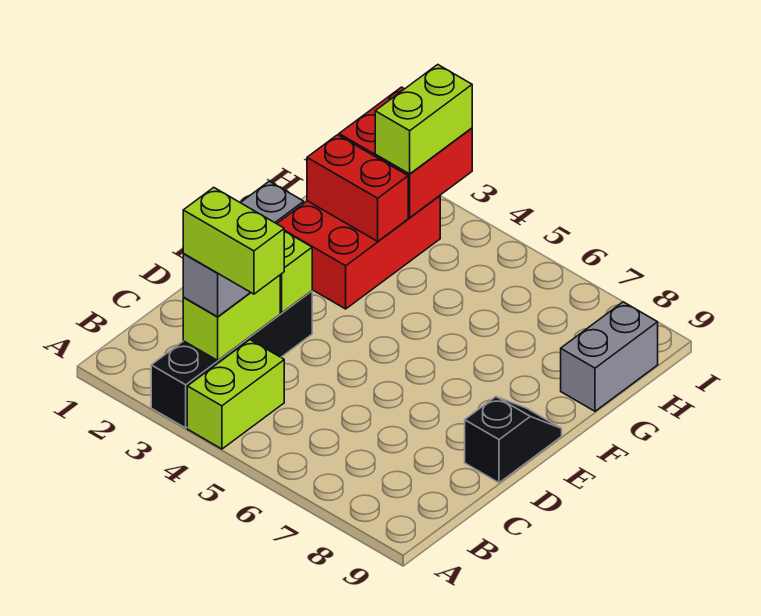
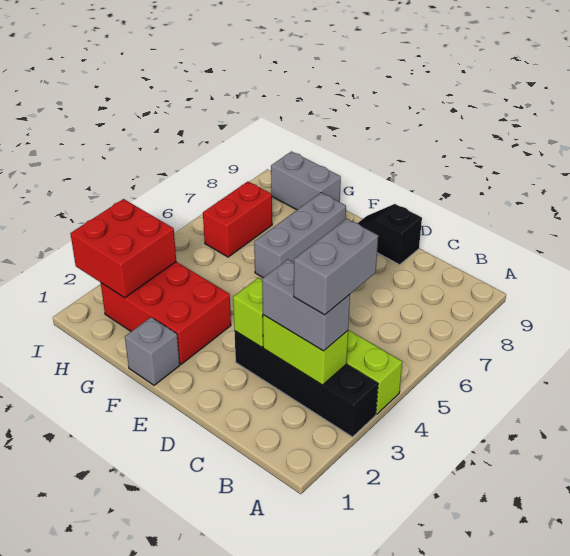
lime 1x2 brick [183,187,284,294] -> grey 1x2 brick [294,219,378,315]
none -> grey 1x3 brick [254,193,346,278]
red 1x2 brick [307,135,408,241] -> red 1x2 brick moved to [203,182,272,257]
lime 1x2 brick [375,65,472,174] -> none

